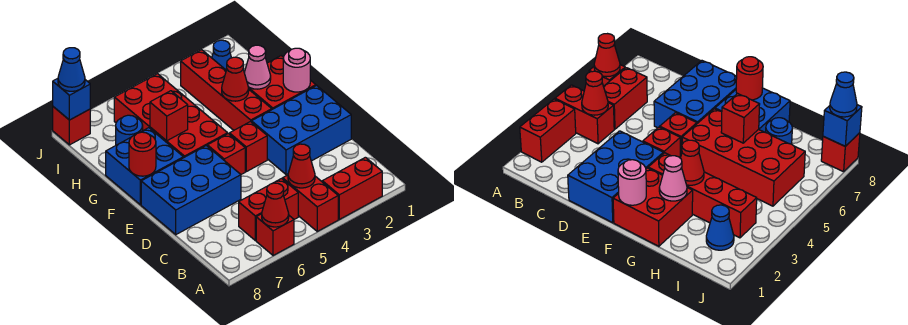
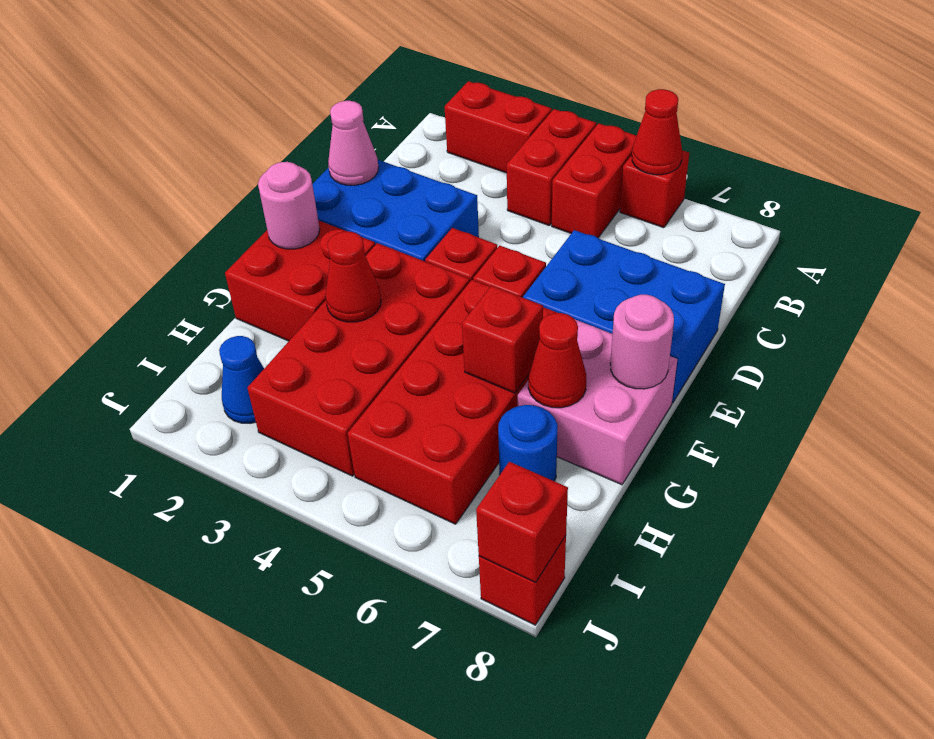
red 1x1 cone [288,144,315,188] -> red 1x1 cone moved to [528,313,586,408]
red 1x2 brick [239,179,298,241] -> red 1x2 brick turned to [552,123,637,238]
red 1x4 brick [181,50,272,130] -> red 2x4 brick [248,243,470,476]
blue 2x2 brick [106,128,183,205] -> pink 2x2 brick [518,320,677,485]
red 1x1 round brick [129,132,156,176] -> pink 1x1 round brick [610,295,674,389]
pink 1x1 cone [244,45,271,89] -> pink 1x1 cone moved to [328,101,378,185]
blue 1x1 brick [53,78,90,120] -> red 1x1 brick [476,462,568,583]
blue 1x1 cone [58,48,85,91] -> none

